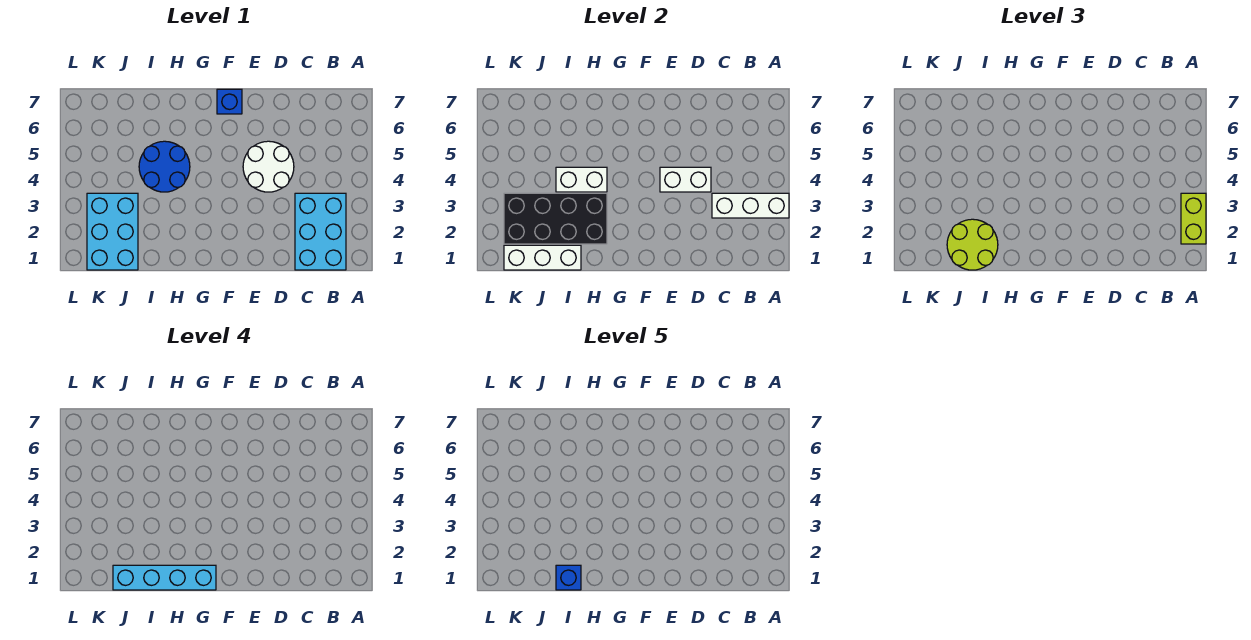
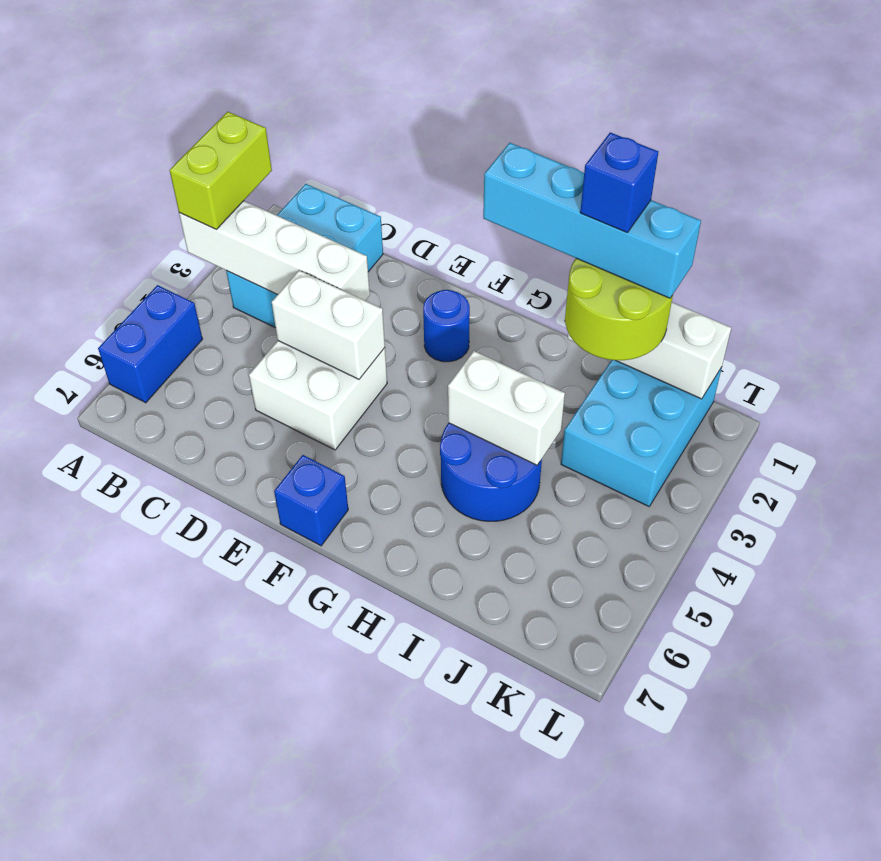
white 1x3 brick [712,193,789,218] -> white 1x4 brick [179,201,370,300]
none -> blue 1x2 brick [98,285,202,403]
white 2x2 round brick [243,141,294,192] -> white 2x2 brick [249,341,387,450]
none -> blue 1x1 round brick [423,290,470,362]
black 2x4 brick [504,193,607,244] -> none

